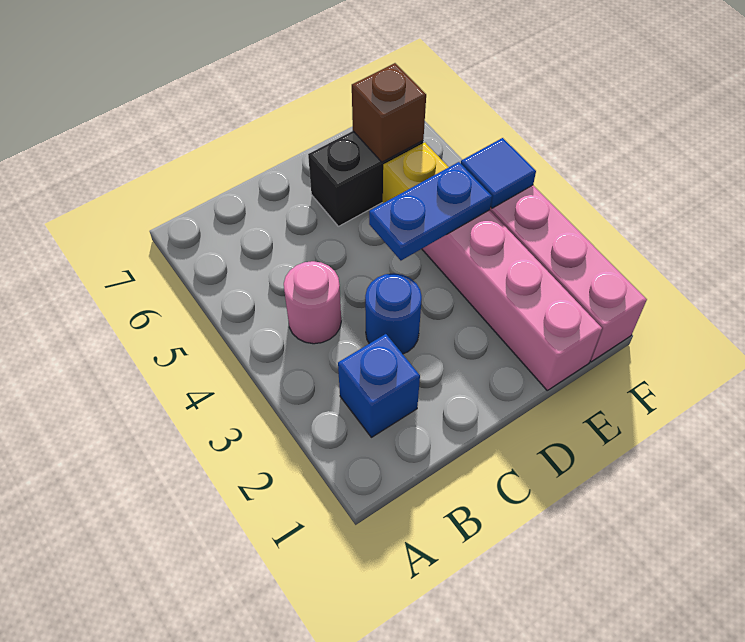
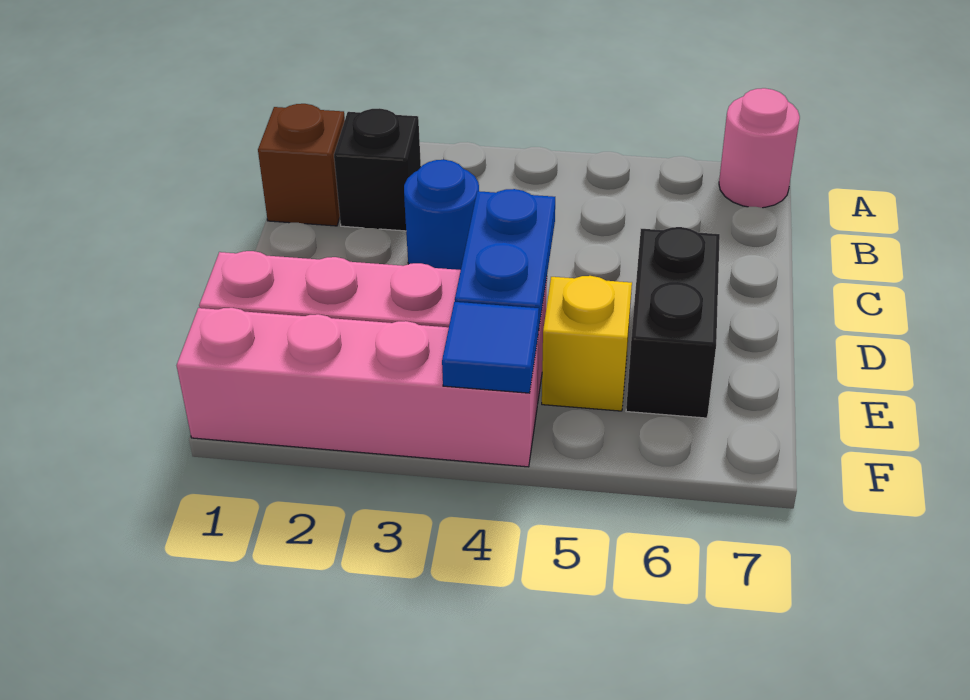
blue 1x1 brick [338,334,420,437] -> black 1x1 brick [334,108,421,231]
pink 1x1 round brick [284,261,341,344] -> pink 1x1 round brick moved to [719,88,800,208]
brown 1x1 brick [352,63,426,162] -> brown 1x1 brick moved to [258,104,345,226]

